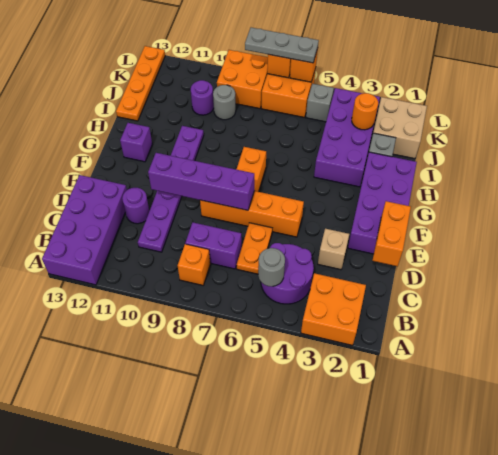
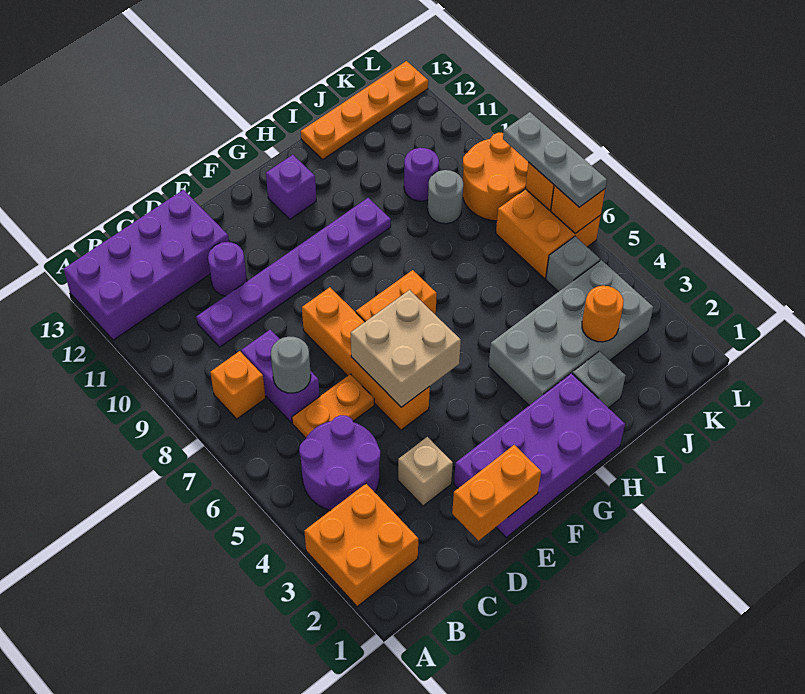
grey 1x1 round brick [258,248,285,286] -> grey 1x1 round brick moved to [271,337,311,393]
purple 1x4 brick [148,153,254,210] -> none
purple 2x4 brick [314,88,380,187] -> grey 2x4 brick [489,260,653,405]
tan 2x2 brick [373,97,427,159] -> tan 2x2 brick moved to [351,290,461,407]
orange 2x2 brick [217,50,268,109] -> orange 2x2 round brick [463,133,528,221]

